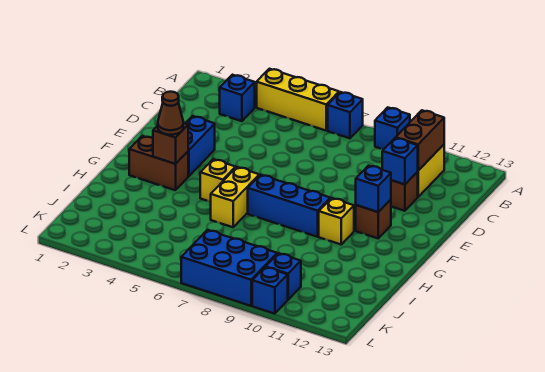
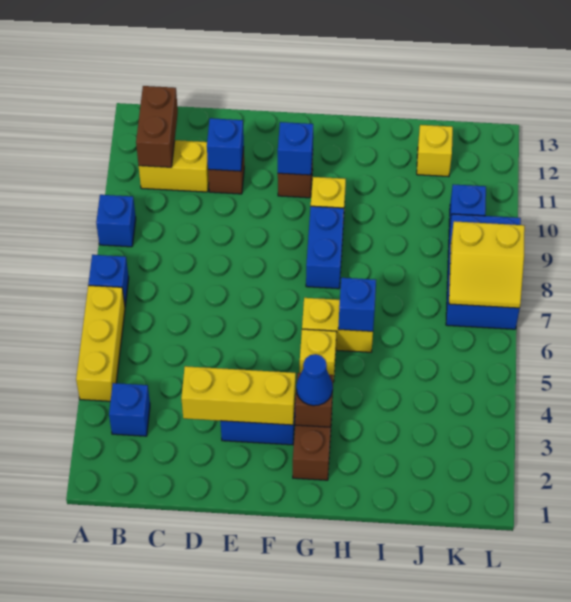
brown 1x2 brick [396,110,444,170] -> brown 1x2 brick turned to [136,86,178,167]
none -> yellow 1x3 brick [181,366,296,425]
brown 1x1 cone [158,92,183,135] -> blue 1x1 cone [296,354,333,406]
blue 1x3 brick [248,175,330,237] -> blue 1x2 brick [306,206,344,289]
none -> yellow 1x1 brick [417,125,453,177]
none -> yellow 2x2 slope [449,221,525,308]
blue 1x1 brick [252,267,288,314] -> blue 1x1 brick moved to [338,278,376,331]

